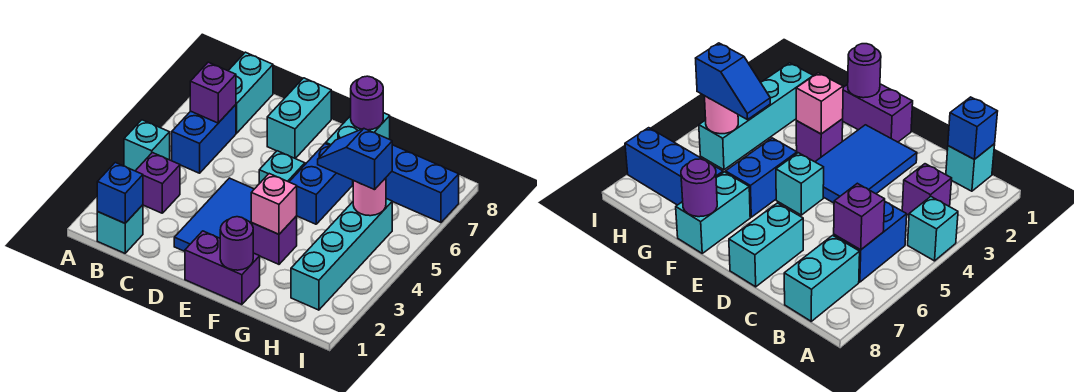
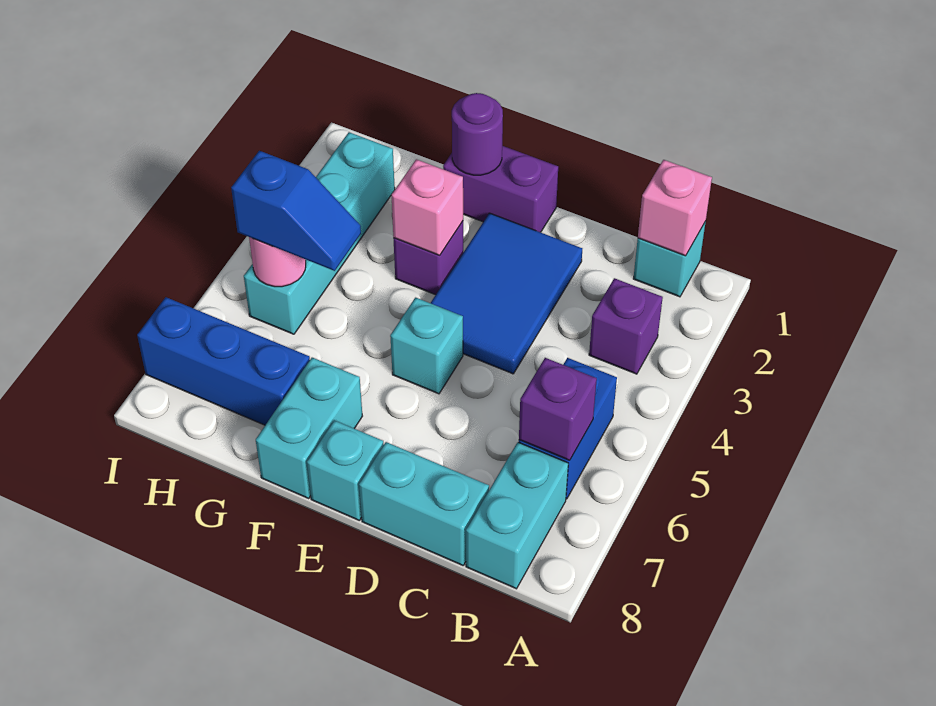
cyan 1x1 brick [124,120,170,171] -> cyan 1x1 brick moved to [307,420,384,520]
blue 1x1 brick [97,163,143,223] -> pink 1x1 brick [638,160,712,256]
cyan 1x2 brick [267,78,331,159] -> cyan 1x2 brick turned to [359,442,489,565]
blue 1x2 brick [289,144,353,224] -> none
purple 1x1 round brick [351,76,383,130] -> none

